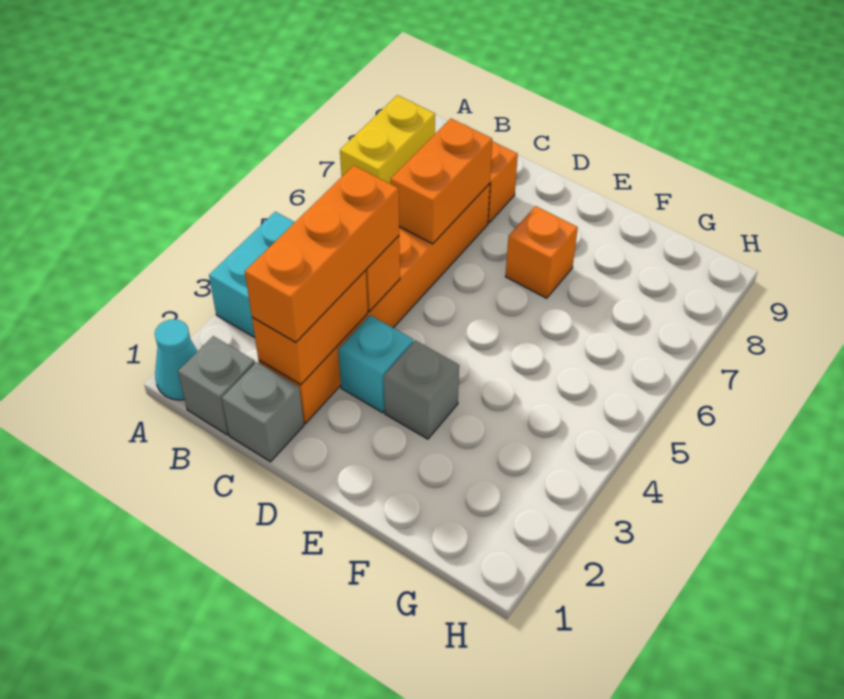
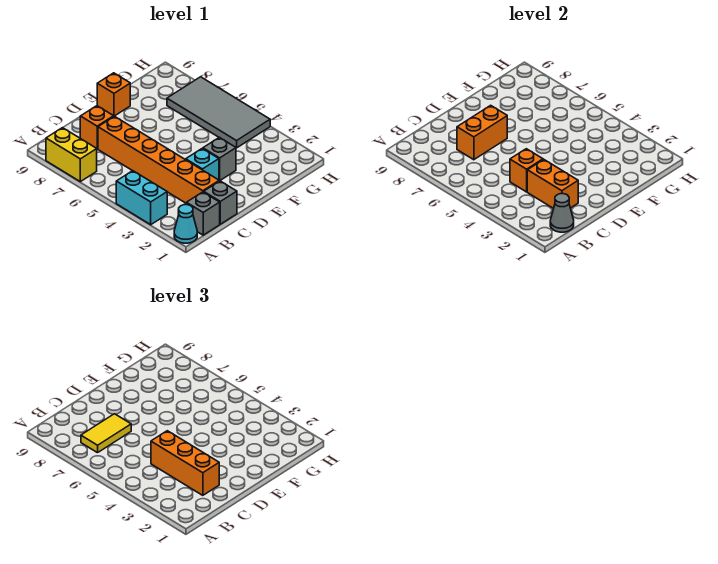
none -> grey 1x1 cone [550,194,574,232]
none -> yellow 1x2 tile [81,414,131,453]
orange 1x2 brick [391,119,492,244] -> orange 1x2 brick turned to [457,105,507,160]
orange 1x1 brick [506,206,578,298] -> orange 1x1 brick moved to [97,73,130,116]
none -> grey 2x4 tile [167,77,270,148]

